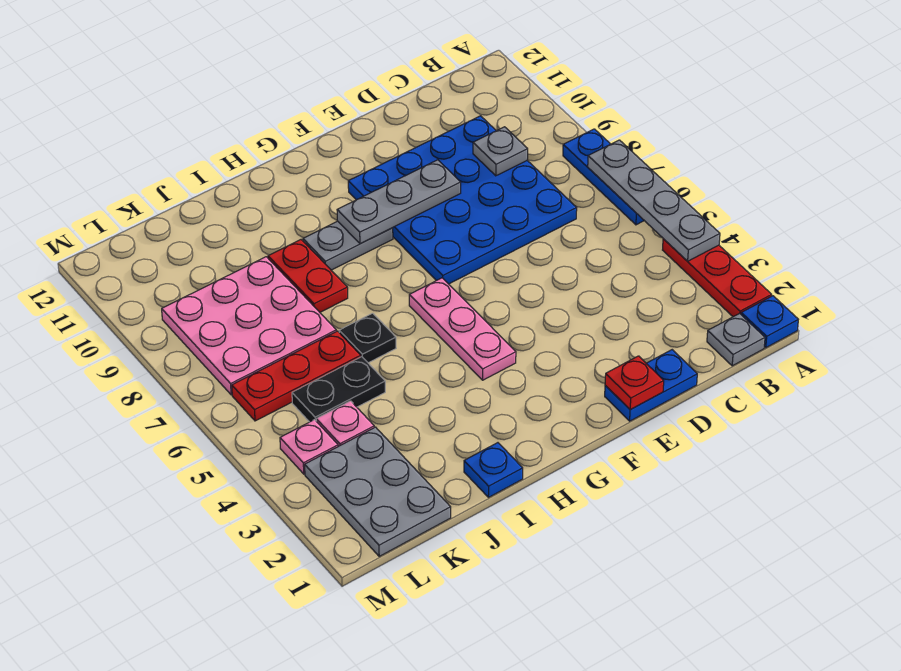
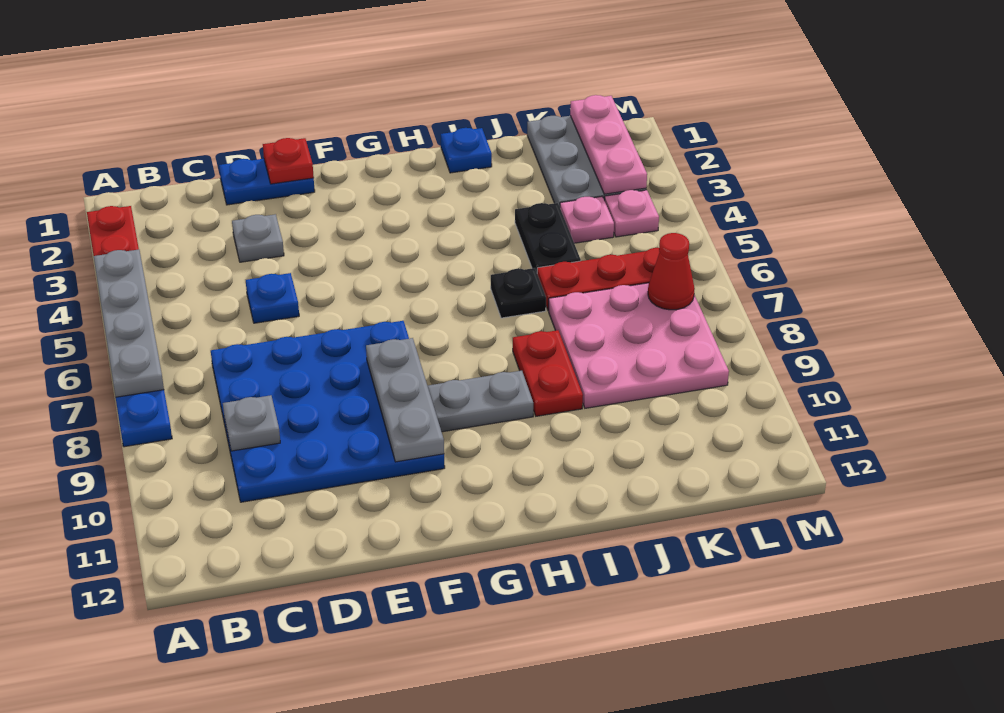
blue 1x1 plate [741,296,798,348] -> blue 1x1 plate moved to [246,273,299,323]
grey 1x1 plate [707,314,765,366] -> grey 1x1 plate moved to [232,214,284,262]
grey 1x3 plate [337,160,461,244] -> grey 1x3 plate turned to [366,338,444,462]
pink 1x3 plate [409,278,516,380] -> pink 1x3 plate moved to [570,95,647,194]
black 1x2 plate [292,357,385,422] -> black 1x2 plate turned to [515,203,581,272]
none -> red 1x1 cone [648,233,695,310]

